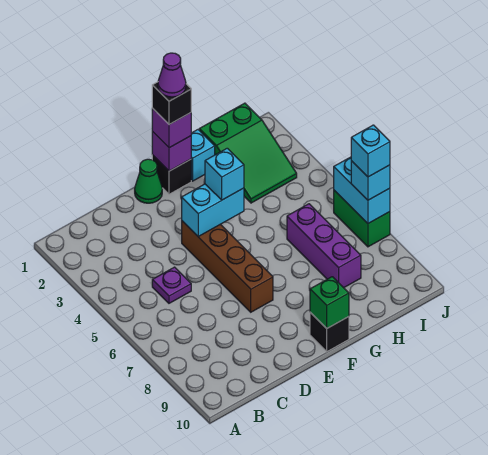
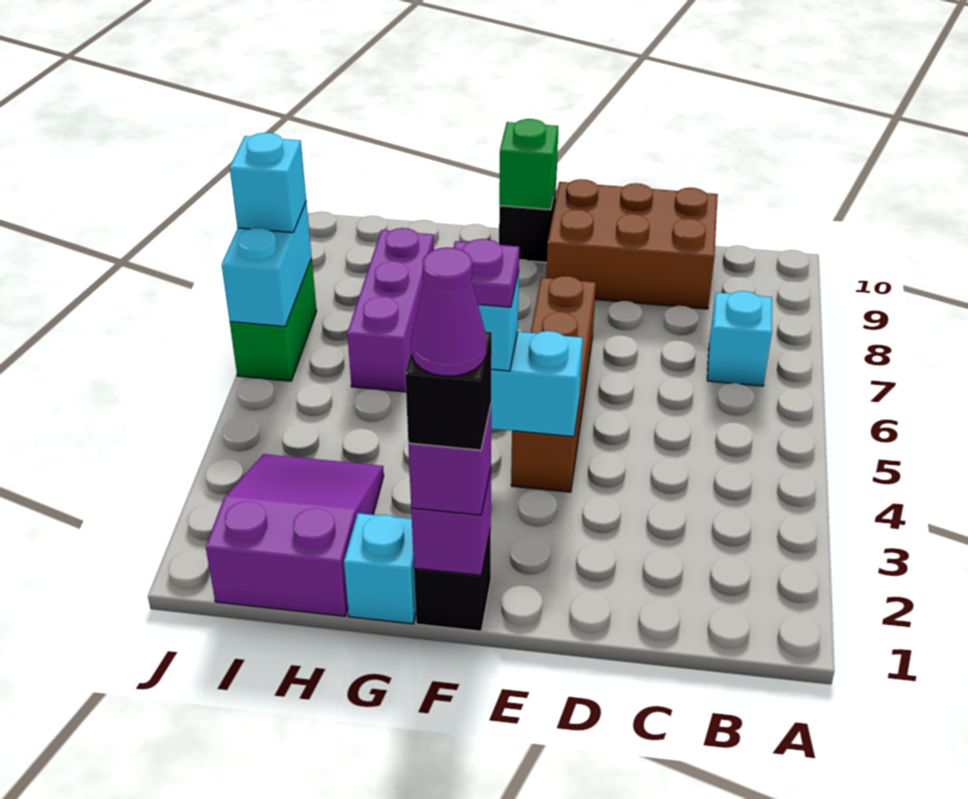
purple 1x1 plate [152,267,191,303] -> purple 1x1 plate moved to [453,239,519,307]
none -> brown 2x3 brick [546,179,718,309]
green 1x1 cone [135,159,162,203] -> none
green 2x3 slope [199,103,297,203] -> purple 2x3 slope [206,454,384,616]
cyan 1x1 brick [351,125,390,177] -> cyan 1x1 brick moved to [707,291,772,386]

